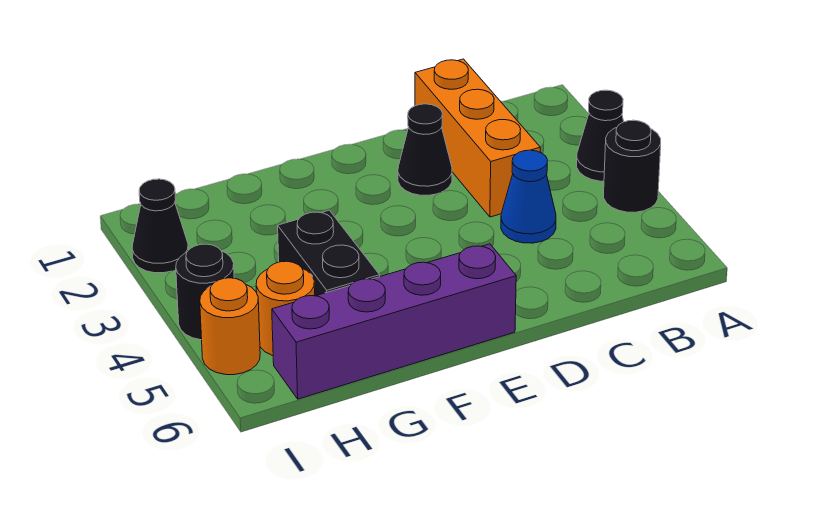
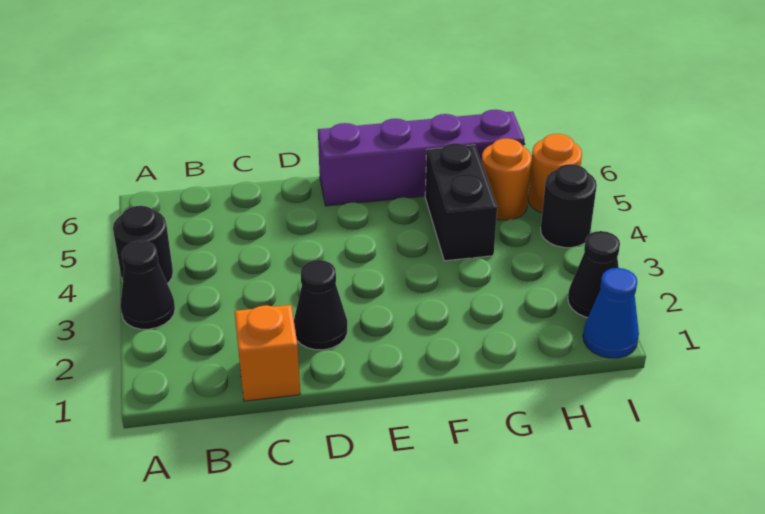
orange 1x3 brick [415,59,540,217] -> orange 1x1 brick [235,305,300,401]
blue 1x1 cone [501,150,556,243] -> blue 1x1 cone moved to [583,268,639,358]

